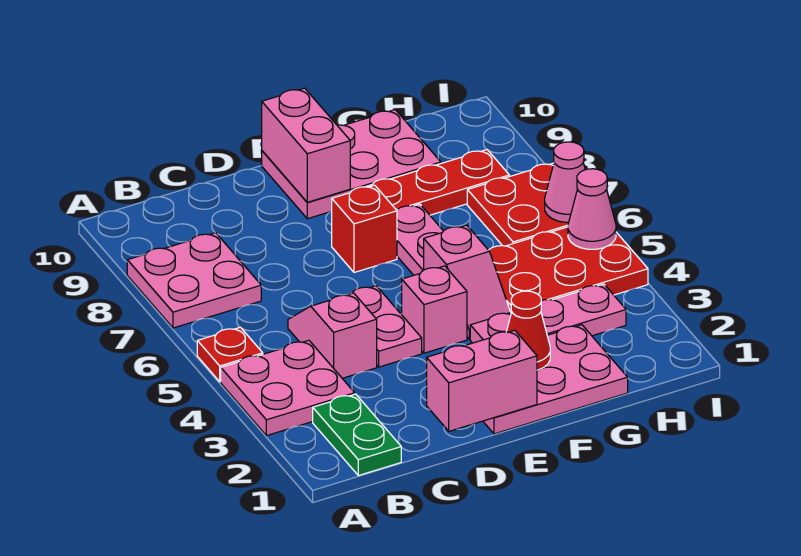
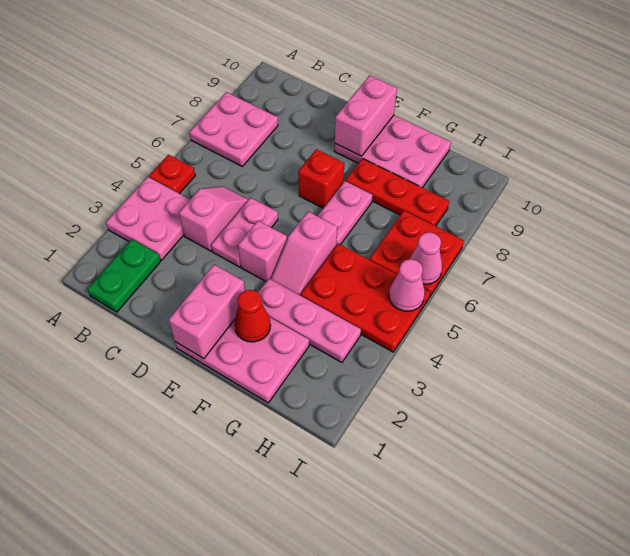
pink 1x2 brick [427,330,537,431] -> pink 1x2 brick turned to [169,265,245,359]

